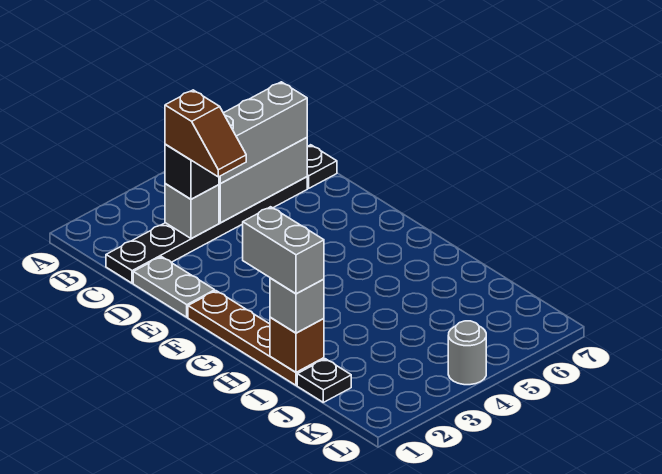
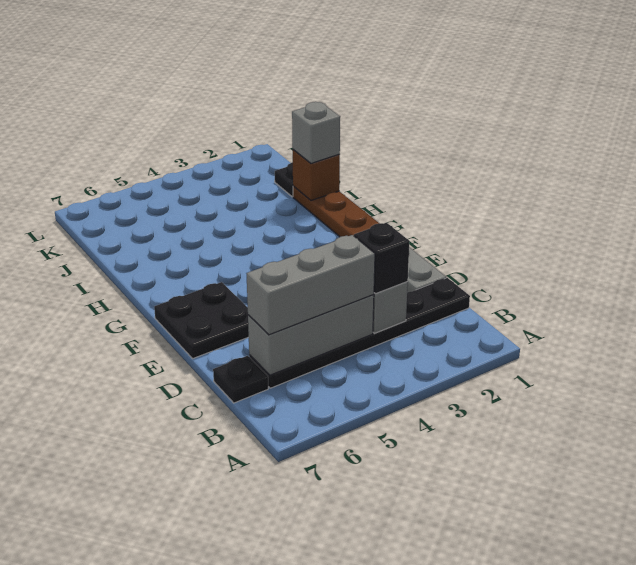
brown 1x2 slope [165,90,246,177] -> none
none -> black 2x2 plate [154,282,249,358]
grey 1x2 brick [243,207,324,294] -> none
grey 1x1 round brick [448,321,486,385] -> none

